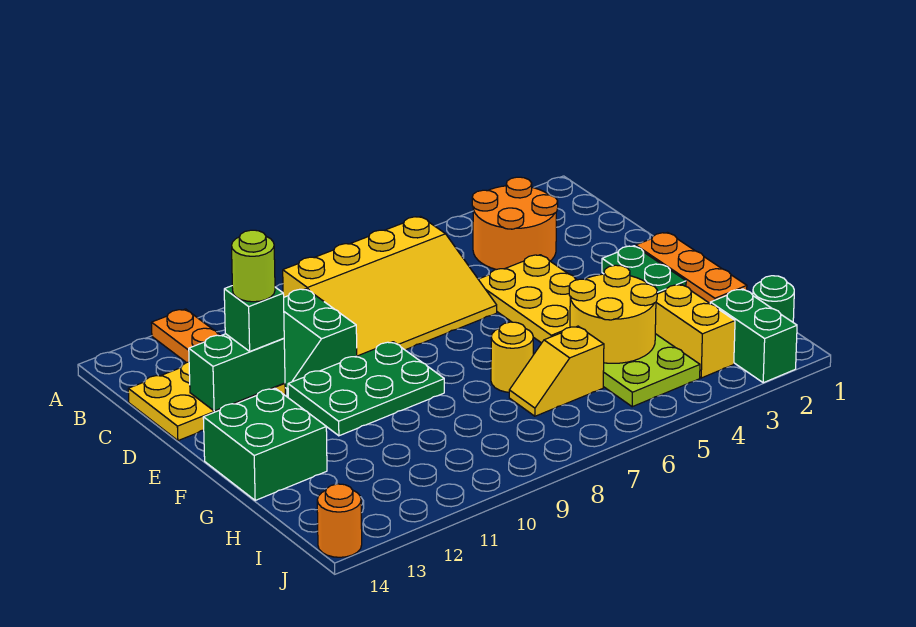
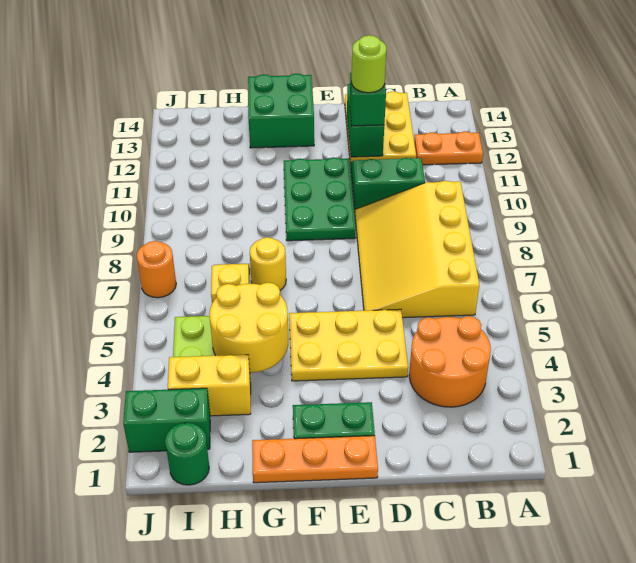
orange 1x1 round brick [317,484,362,557] -> orange 1x1 round brick moved to [137,241,176,298]

